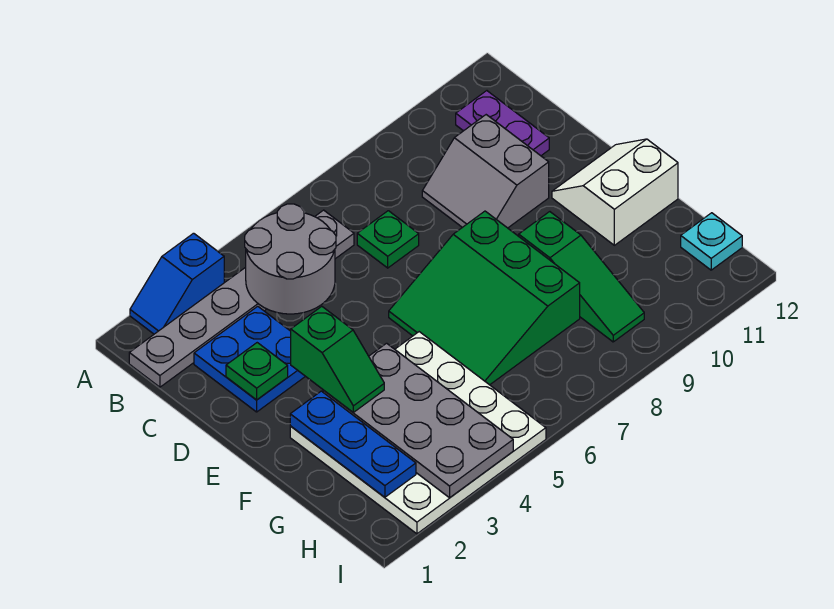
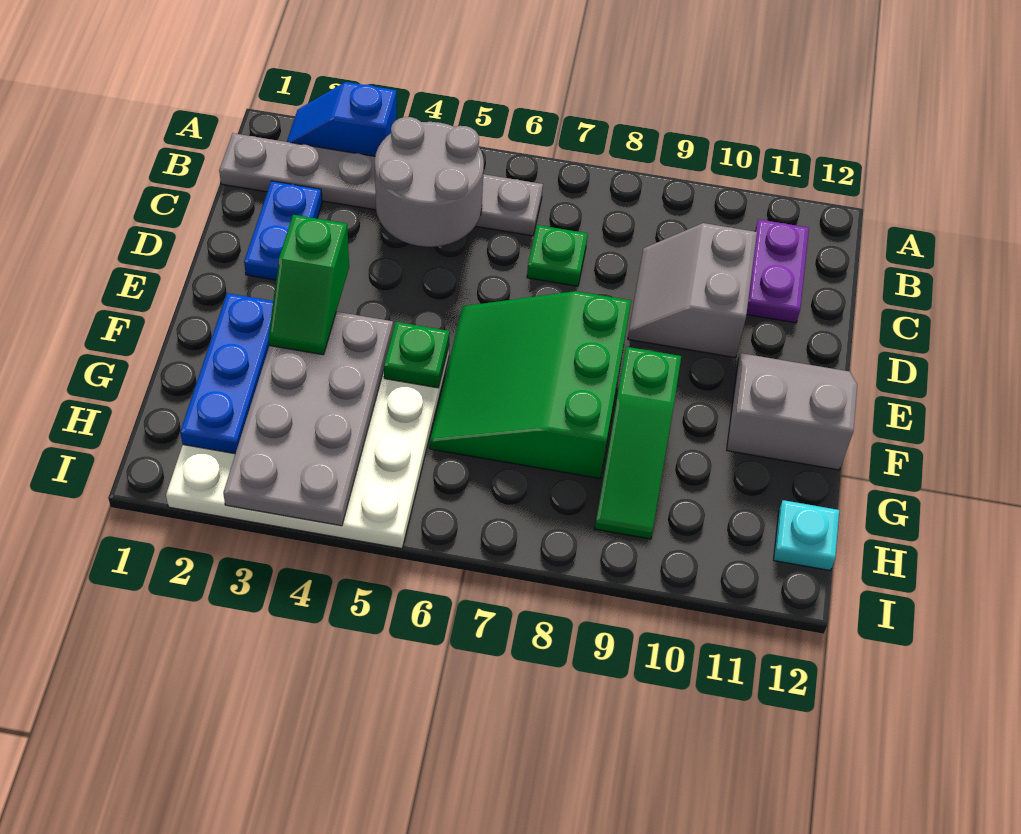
blue 2x2 plate [194,306,305,412] -> blue 1x2 plate [244,181,322,280]
green 1x1 plate [226,343,288,400] -> green 1x1 plate moved to [384,322,450,388]
white 2x2 slope [552,139,678,245] -> grey 2x2 slope [727,353,857,470]

